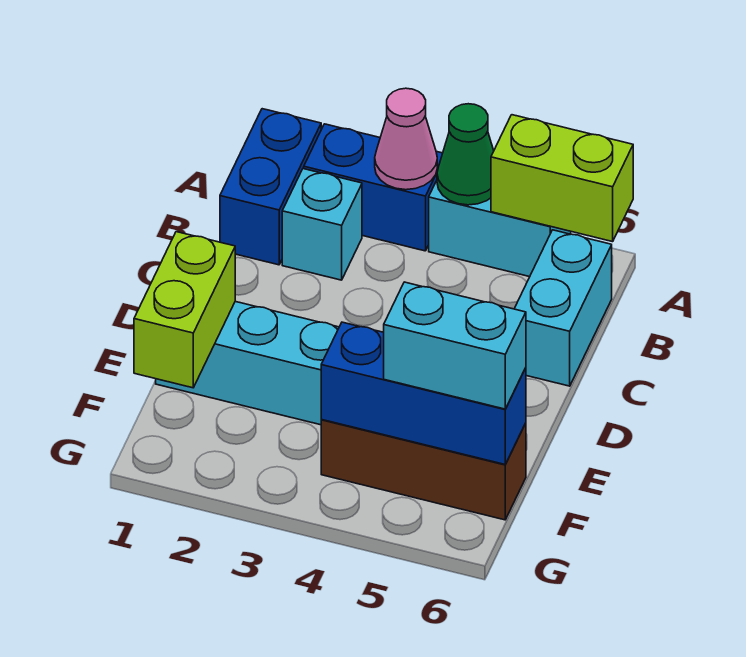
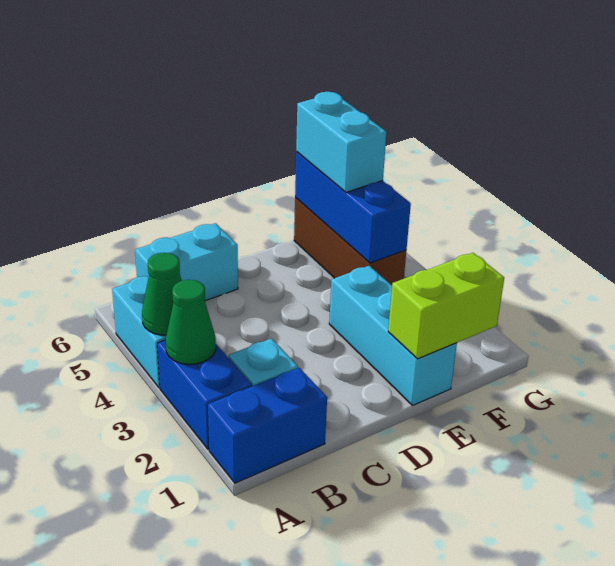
pink 1x1 cone [375,88,437,190] -> green 1x1 cone [166,280,216,364]
lime 1x2 brick [491,115,633,242] -> none

